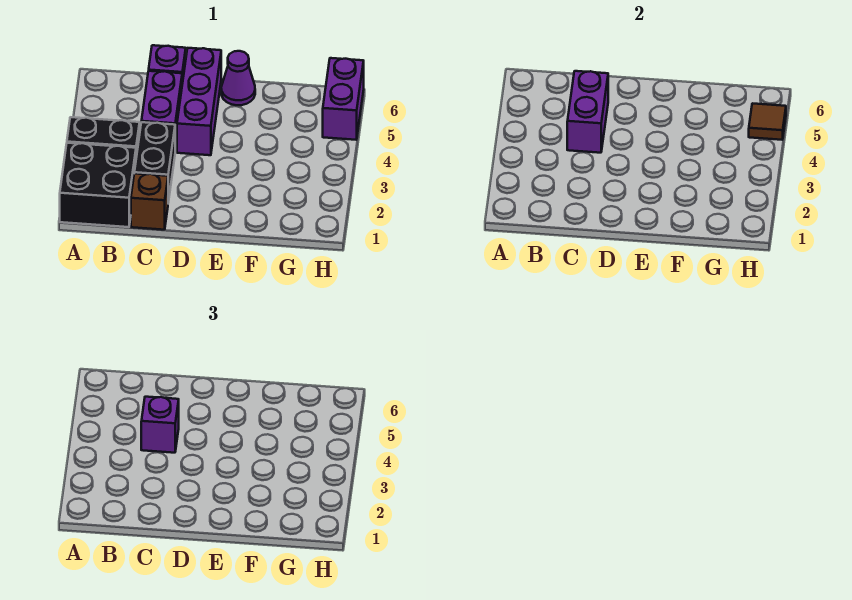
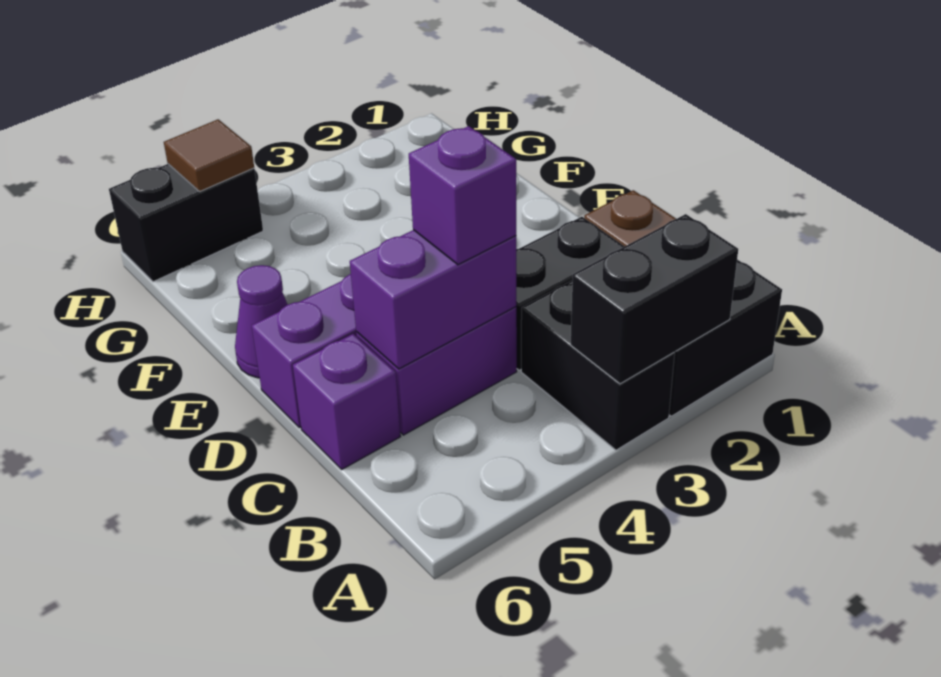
none -> black 1x2 brick [571,214,738,384]
purple 1x2 brick [323,58,364,140] -> black 1x2 brick [109,164,263,282]

